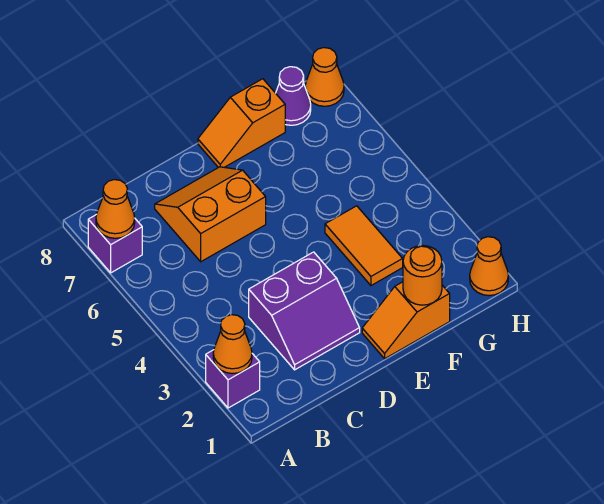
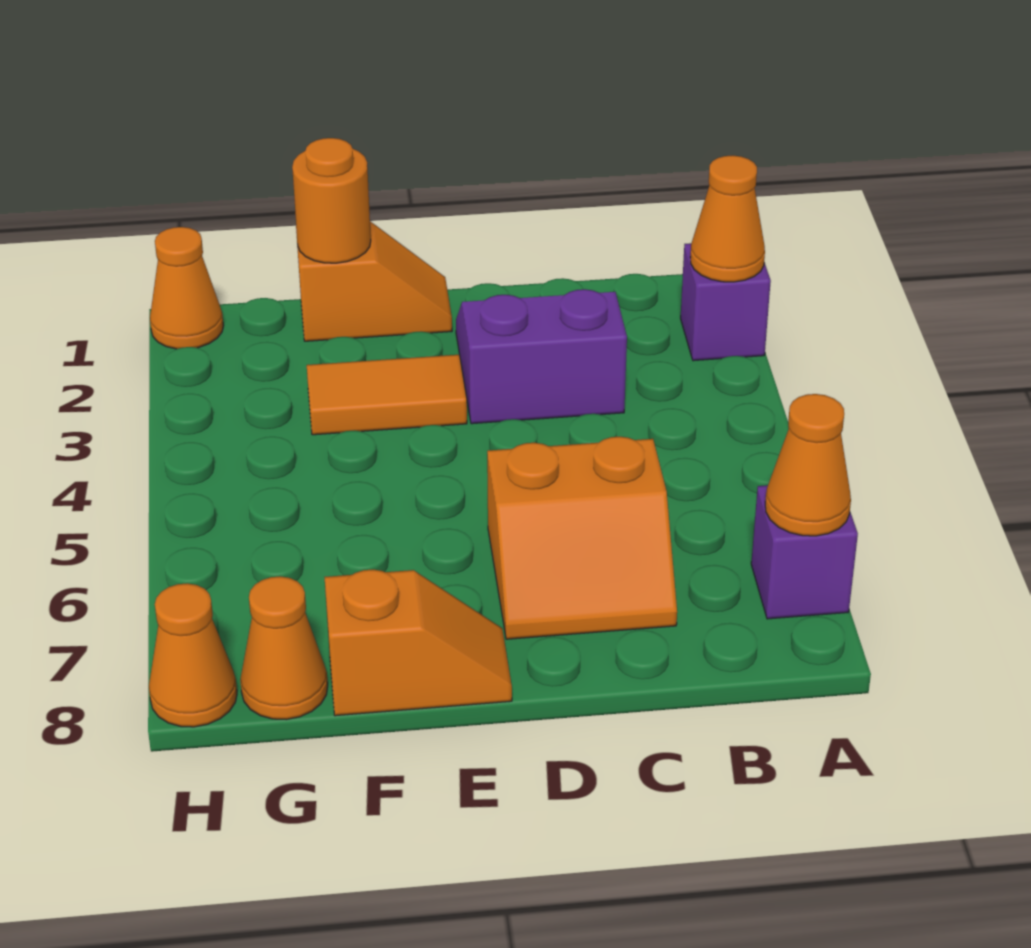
orange 1x2 tile [325,206,403,285] -> orange 1x2 tile turned to [307,355,467,435]
purple 1x1 cone [276,67,311,125] -> orange 1x1 cone [240,576,328,720]

